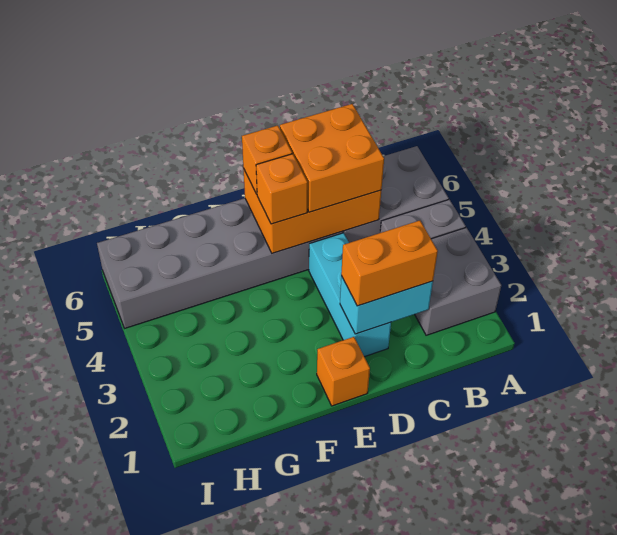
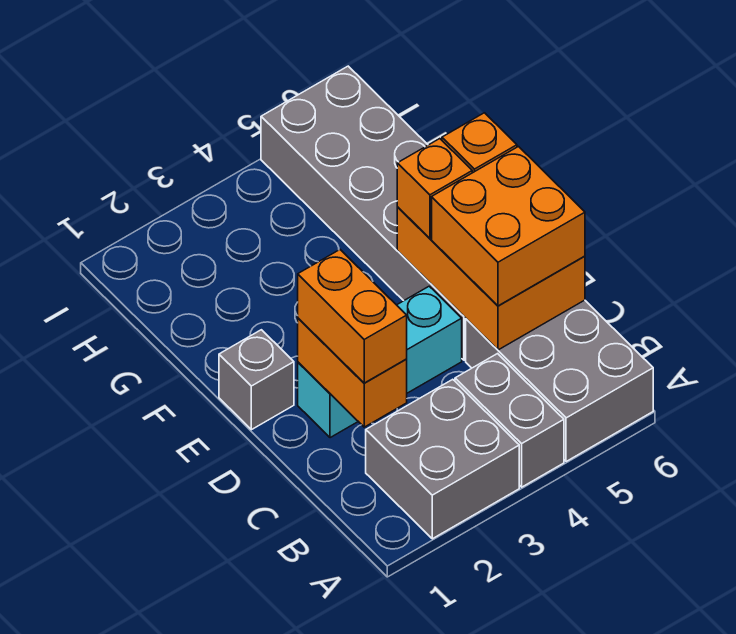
cyan 1x2 brick [340,276,433,334] -> orange 1x2 brick [298,318,407,427]
orange 1x1 brick [317,337,370,406] -> grey 1x1 brick [219,330,294,430]

